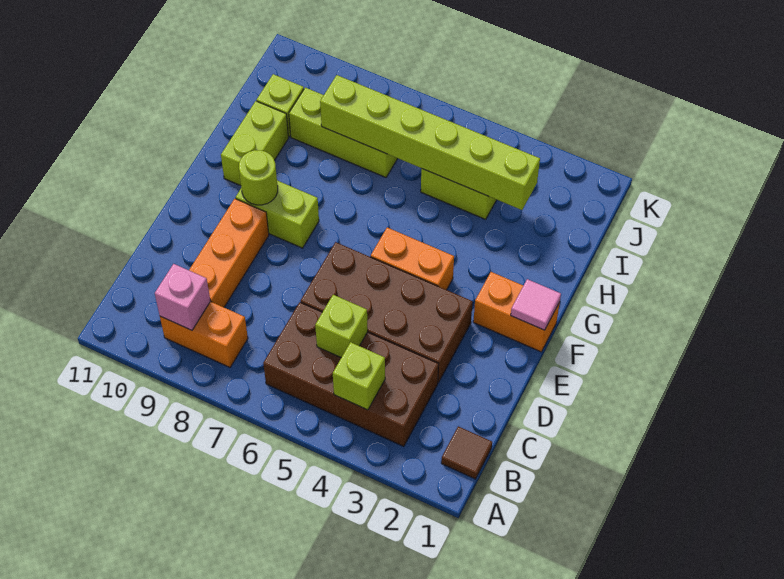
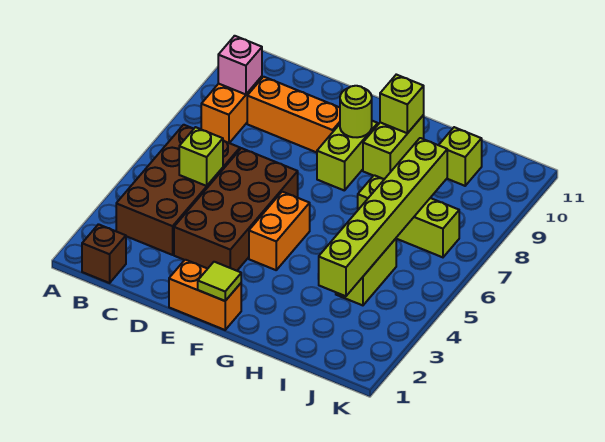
brown 1x1 tile [441,426,492,479] -> brown 1x1 brick [82,224,126,283]
lime 1x1 brick [333,342,385,410] -> lime 1x1 brick moved to [380,75,424,133]
orange 1x2 brick [473,272,560,352] -> orange 1x2 brick turned to [169,260,241,330]
pink 1x1 tile [511,279,561,330] -> lime 1x1 tile [198,262,241,301]
lime 1x2 brick [221,101,288,186] -> lime 1x2 brick turned to [363,115,424,179]
lime 1x3 brick [289,87,398,177] -> lime 1x3 brick turned to [358,175,459,257]

